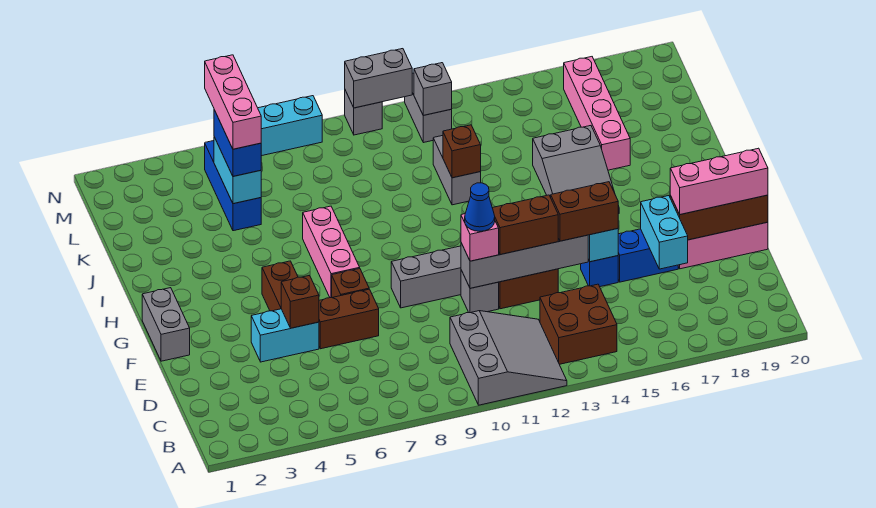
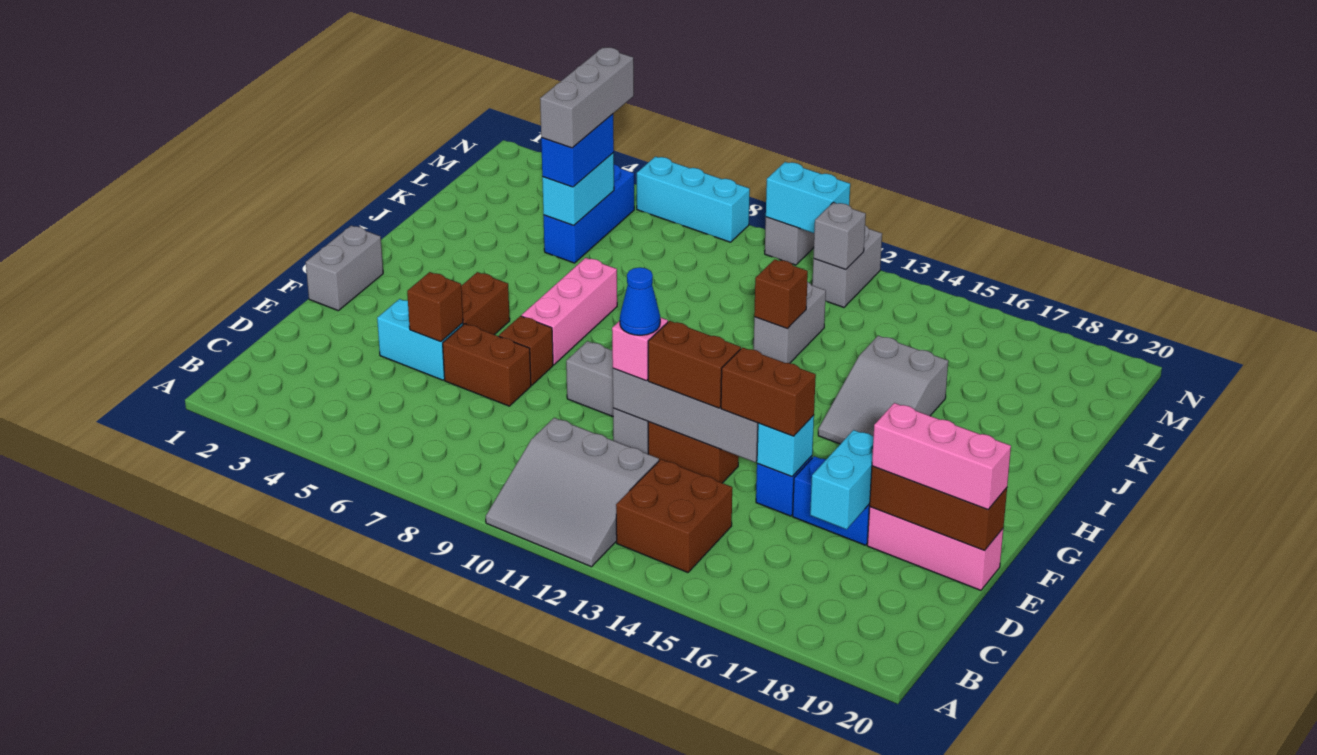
grey 3x3 slope [450,311,567,405] -> grey 3x3 slope turned to [486,418,659,567]
pink 1x4 brick [564,57,630,170] -> none
pink 1x3 brick [205,55,261,149] -> grey 1x3 brick [540,47,634,148]
grey 1x2 brick [345,49,412,108] -> cyan 1x2 brick [766,162,850,233]

